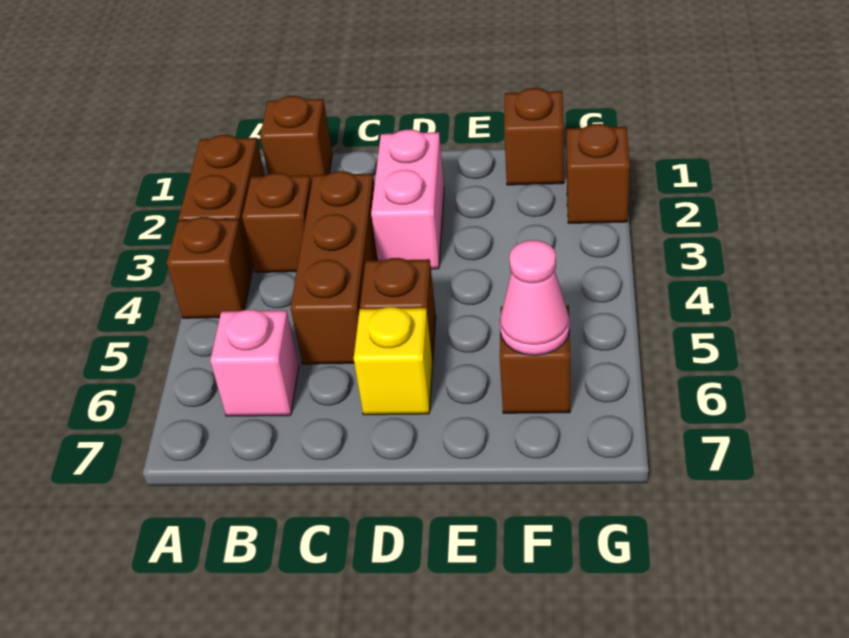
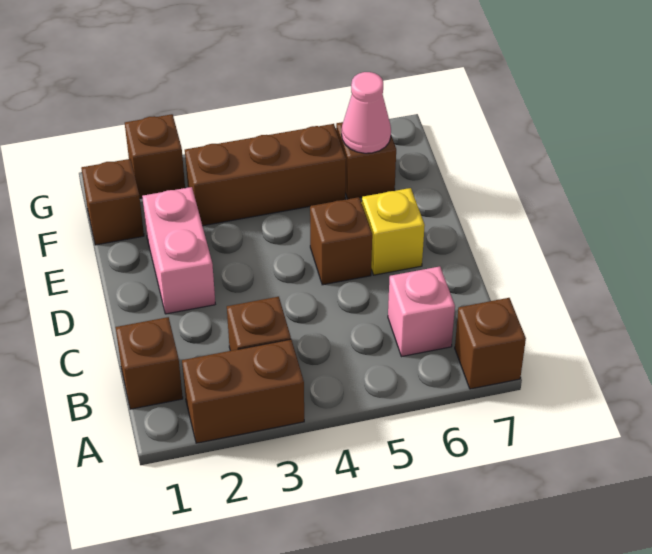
brown 1x1 brick [167,217,252,318] -> brown 1x1 brick moved to [455,298,526,389]
brown 1x3 brick [291,171,377,364] -> brown 1x3 brick moved to [185,124,346,226]
pink 1x2 brick [371,129,444,269] -> pink 1x2 brick turned to [142,187,215,314]

